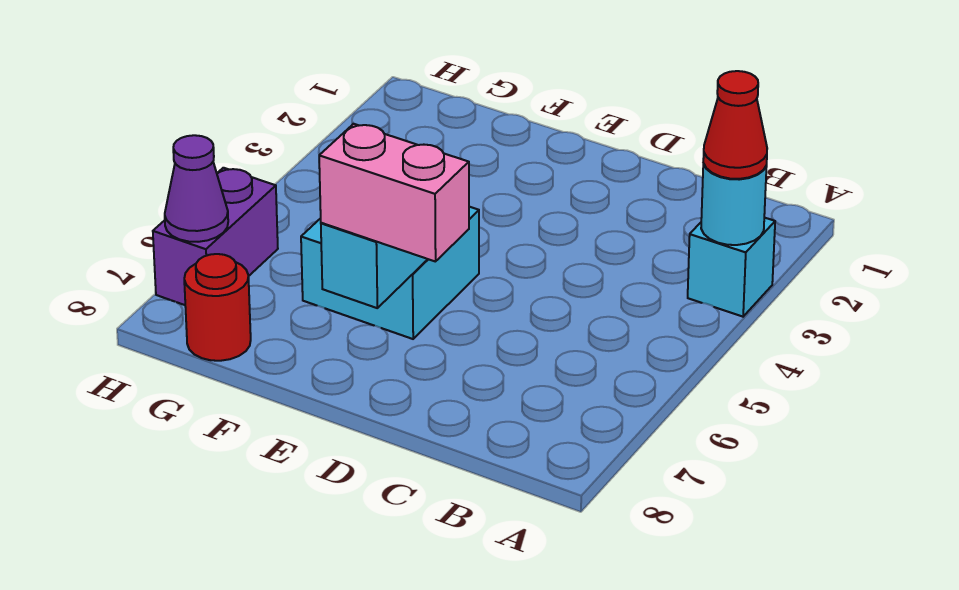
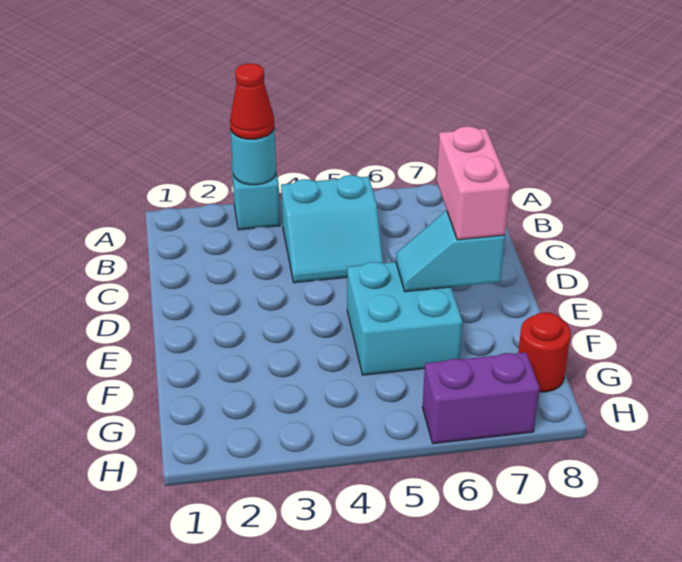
none -> cyan 2x2 slope [281,175,383,283]
purple 1x1 cone [165,135,228,242] -> none

